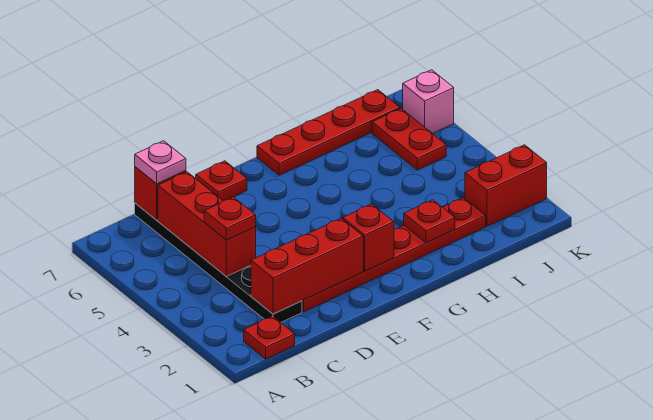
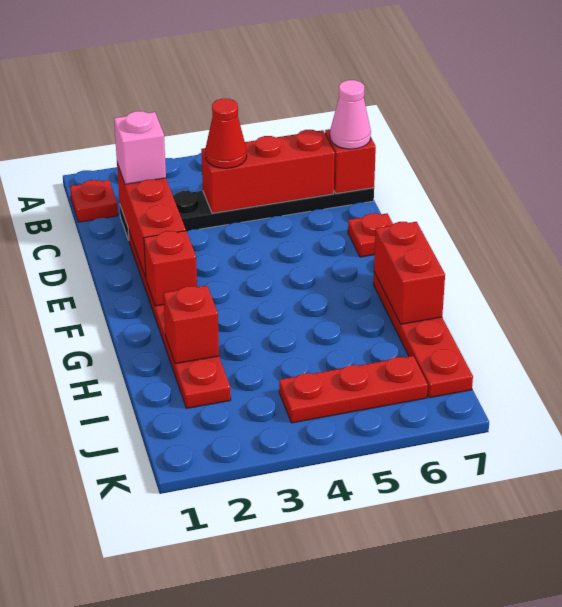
red 1x1 plate [204,197,256,240] -> red 1x1 cone [205,99,247,168]
pink 1x1 plate [135,141,186,184] -> pink 1x1 cone [330,80,371,149]
red 1x1 plate [404,200,455,243] -> red 1x1 brick [163,286,219,364]
red 1x2 brick [465,145,547,226] -> red 1x2 brick moved to [374,222,445,324]
red 1x2 plate [372,109,446,170] -> red 1x3 plate [279,356,428,423]
pink 1x1 brick [403,70,454,134] -> pink 1x1 brick moved to [114,111,166,184]

